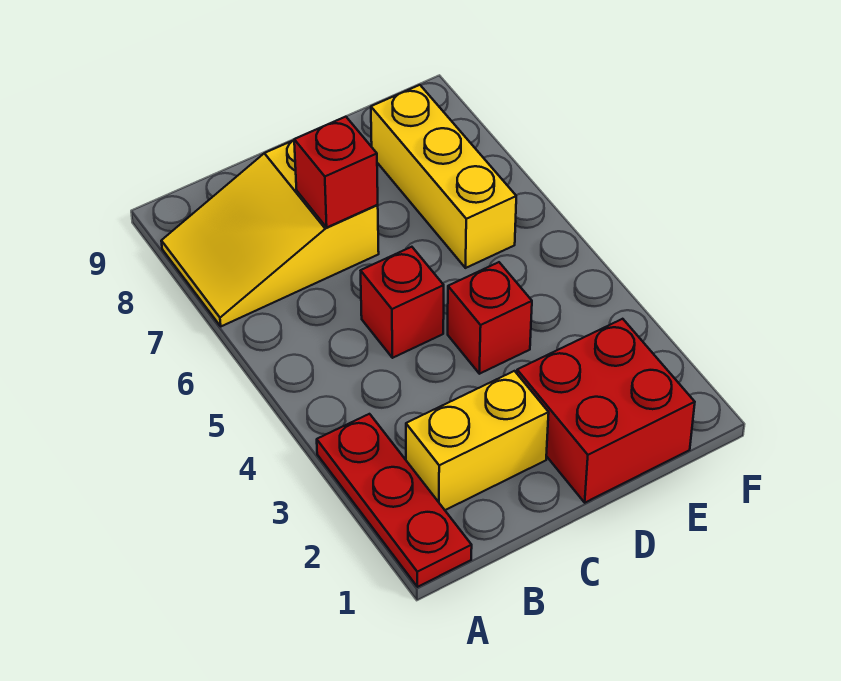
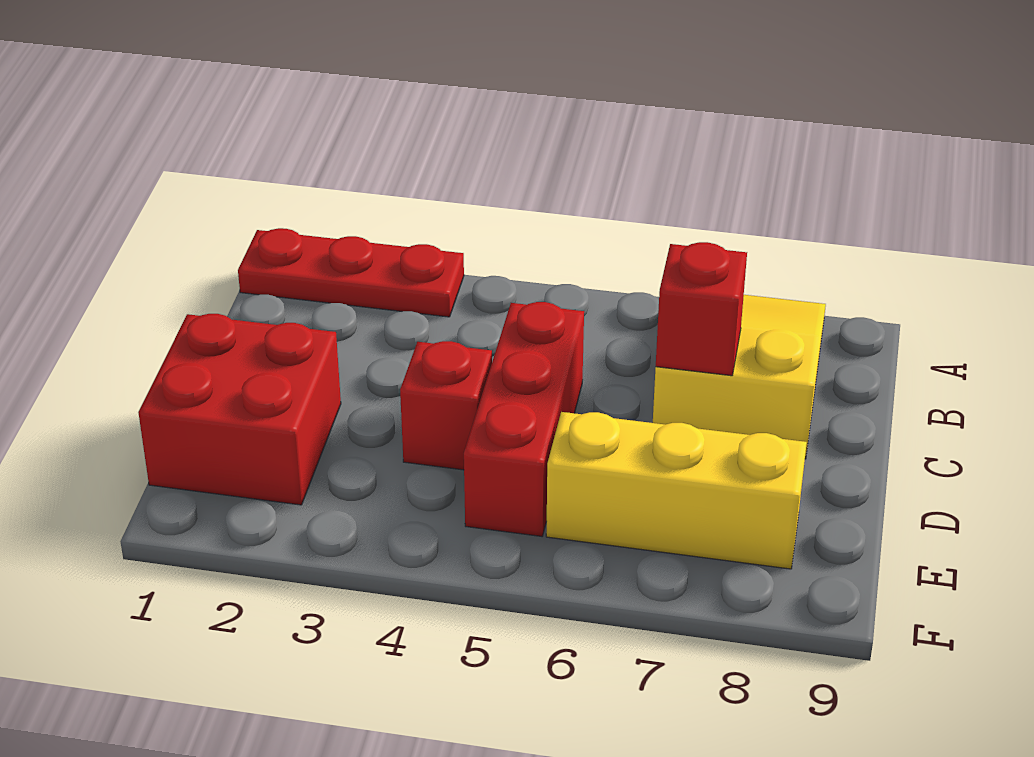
yellow 1x2 brick [406,371,549,510] -> none
red 1x1 brick [361,247,444,358] -> red 1x3 brick [464,302,584,536]

